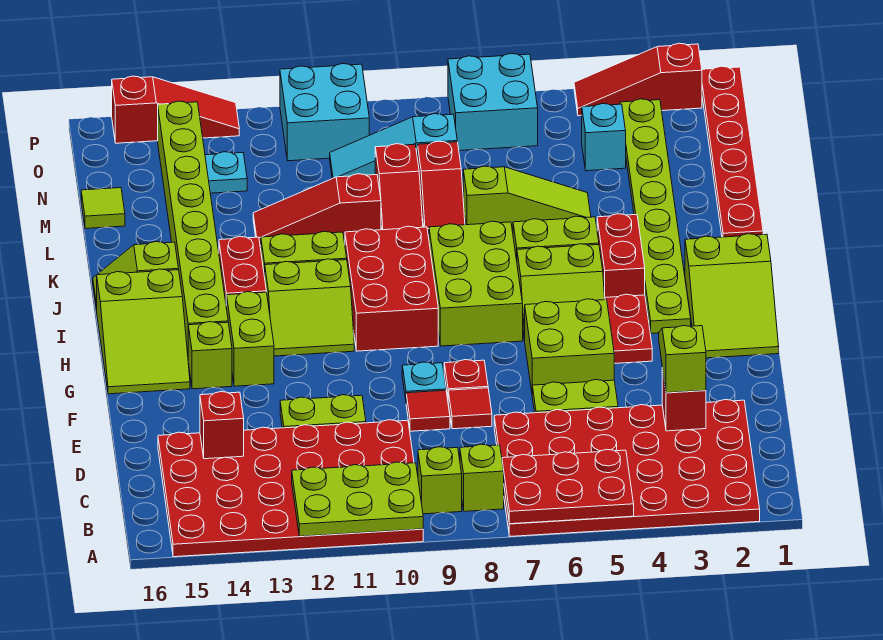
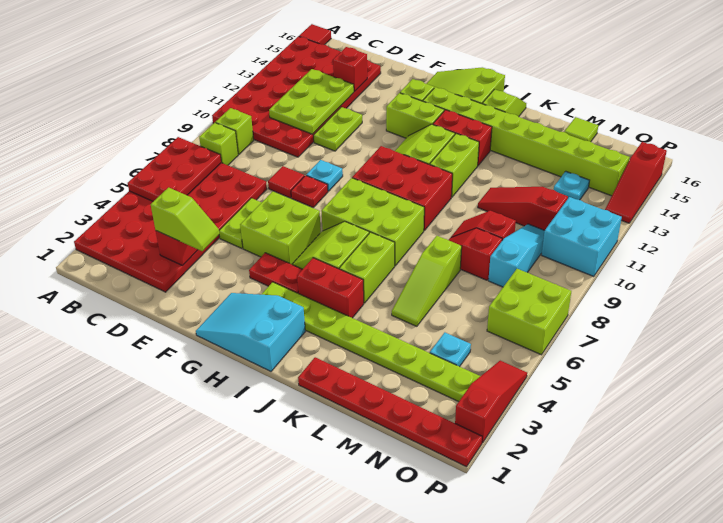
lime 2x3 plate [292,462,423,536] -> lime 2x3 plate moved to [269,69,354,134]
red 1x1 tile [406,390,450,431] -> red 1x1 tile moved to [299,24,331,45]
lime 2x3 slope [685,234,779,358] -> cyan 2x3 slope [196,293,305,371]
red 1x3 slope [253,174,381,246] -> red 1x3 slope turned to [478,187,568,230]
cyan 1x1 brick [582,104,626,171] -> cyan 1x1 plate [430,333,471,367]
cyan 2x2 brick [448,54,538,151] -> lime 2x2 brick [487,269,571,355]

